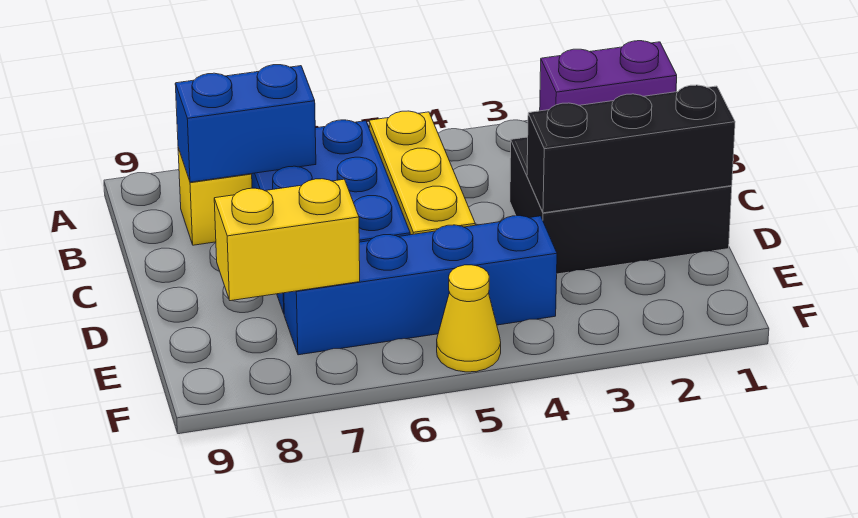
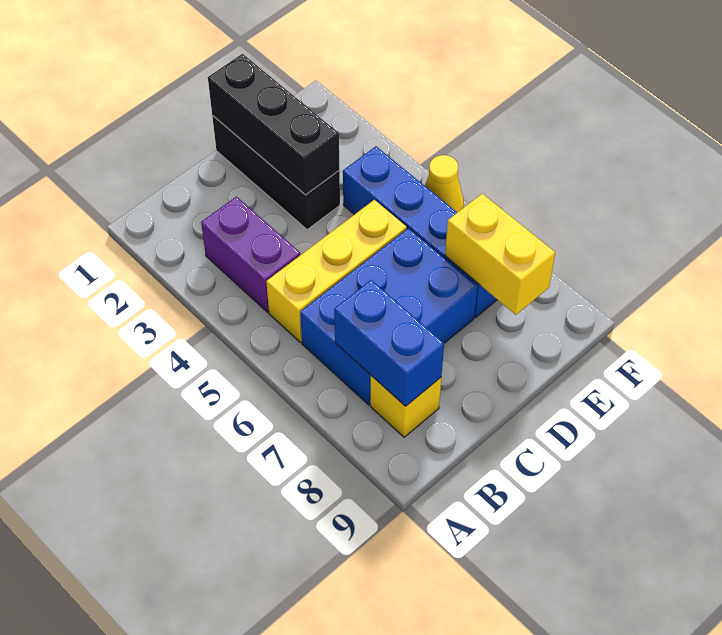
purple 1x2 brick [540,41,677,111] -> purple 1x2 brick moved to [201,197,300,312]
black 2x3 brick [510,137,732,274] -> black 1x3 brick [212,116,340,230]

